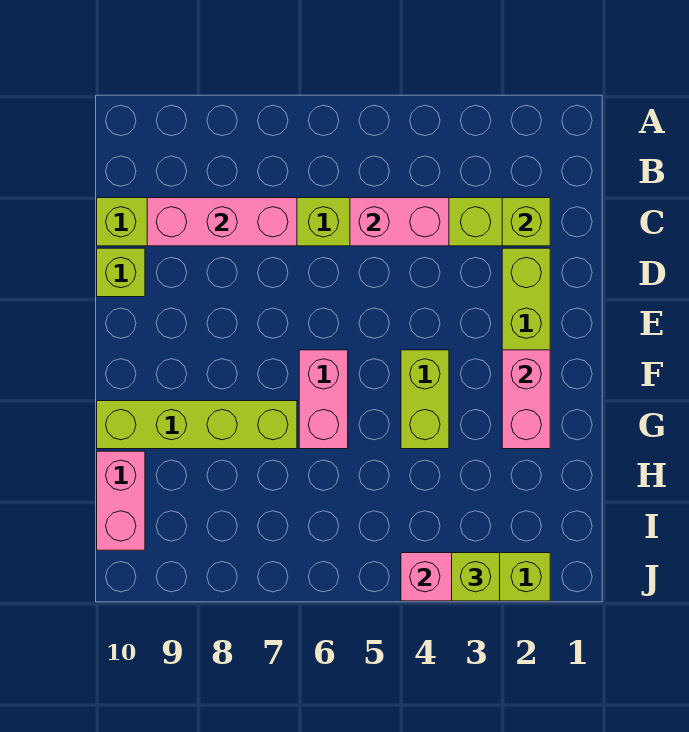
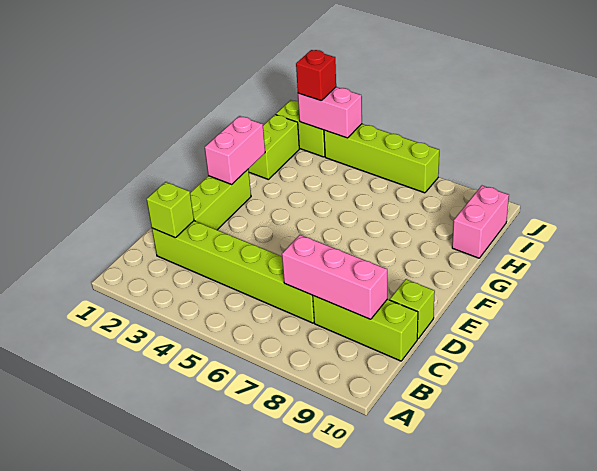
pink 1x2 brick [350,198,449,246] -> none
lime 1x2 brick [401,350,449,449] -> lime 1x2 brick moved to [248,115,299,180]
pink 1x2 brick [299,350,348,449] -> none
lime 1x4 brick [97,401,297,449] -> lime 1x4 brick moved to [324,124,439,193]
lime 1x1 brick [452,553,500,601] -> red 1x1 brick [296,50,336,101]

